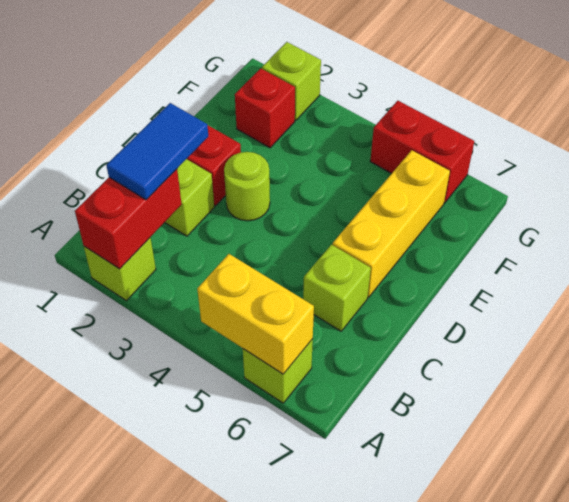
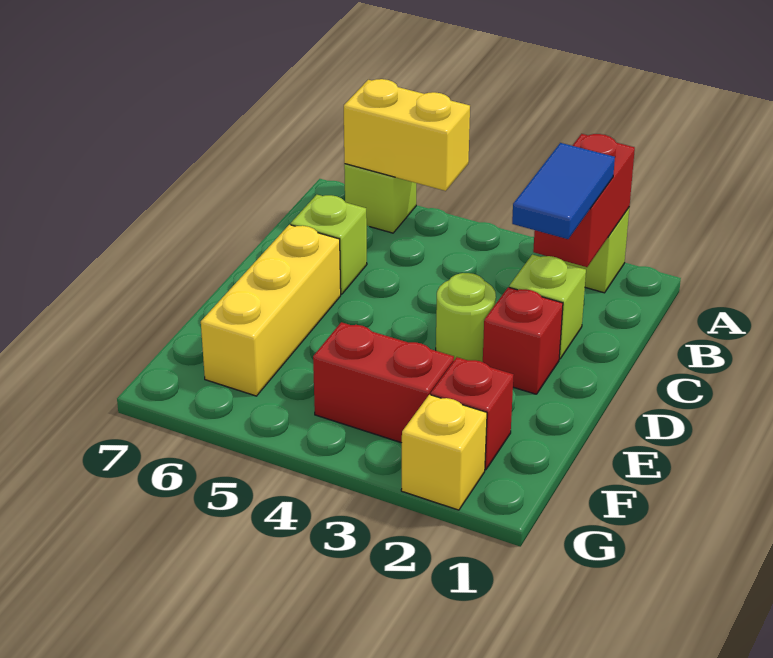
lime 1x1 brick [262,42,321,120] -> yellow 1x1 brick [401,395,487,510]
red 1x2 brick [370,101,474,203] -> red 1x2 brick moved to [313,322,454,443]

